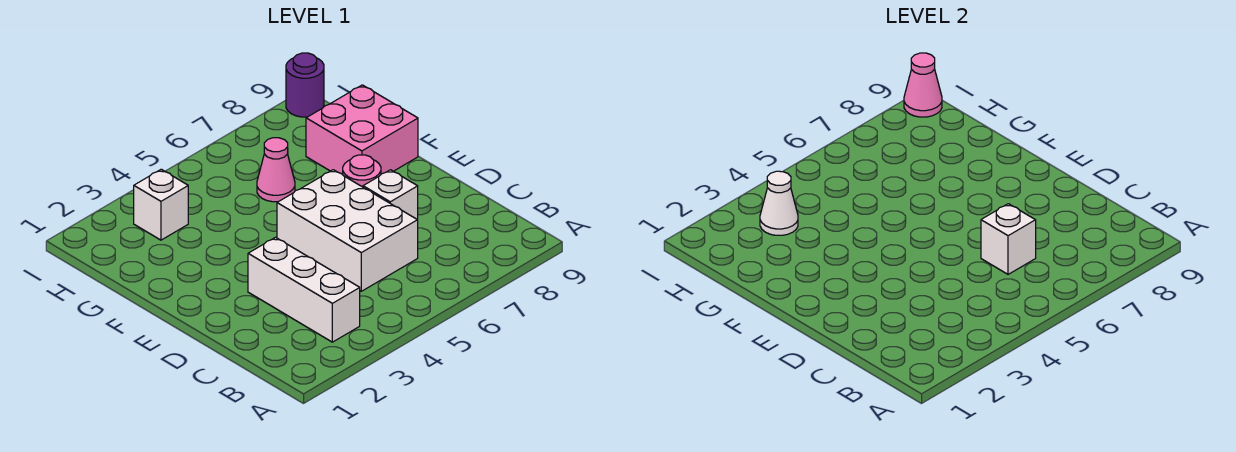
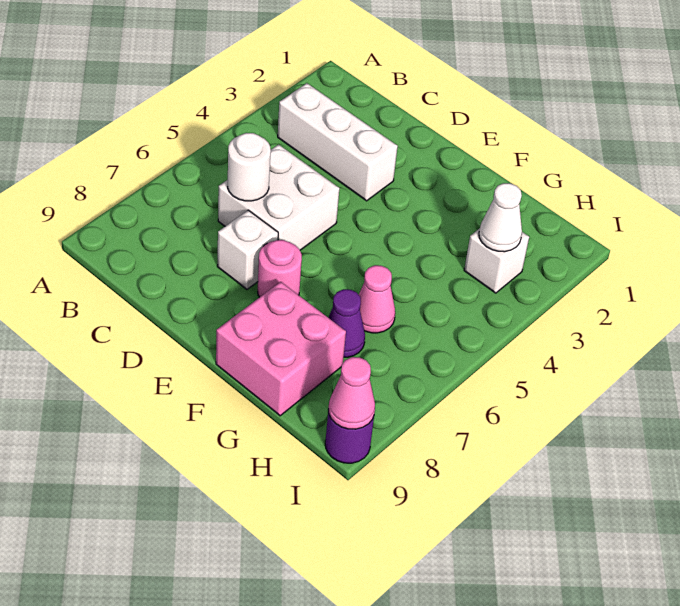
white 2x3 brick [277,170,418,291] -> white 2x2 brick [218,145,339,250]
white 1x1 brick [981,204,1036,274] -> white 1x1 round brick [228,133,271,201]
none -> purple 1x1 cone [328,289,365,357]

